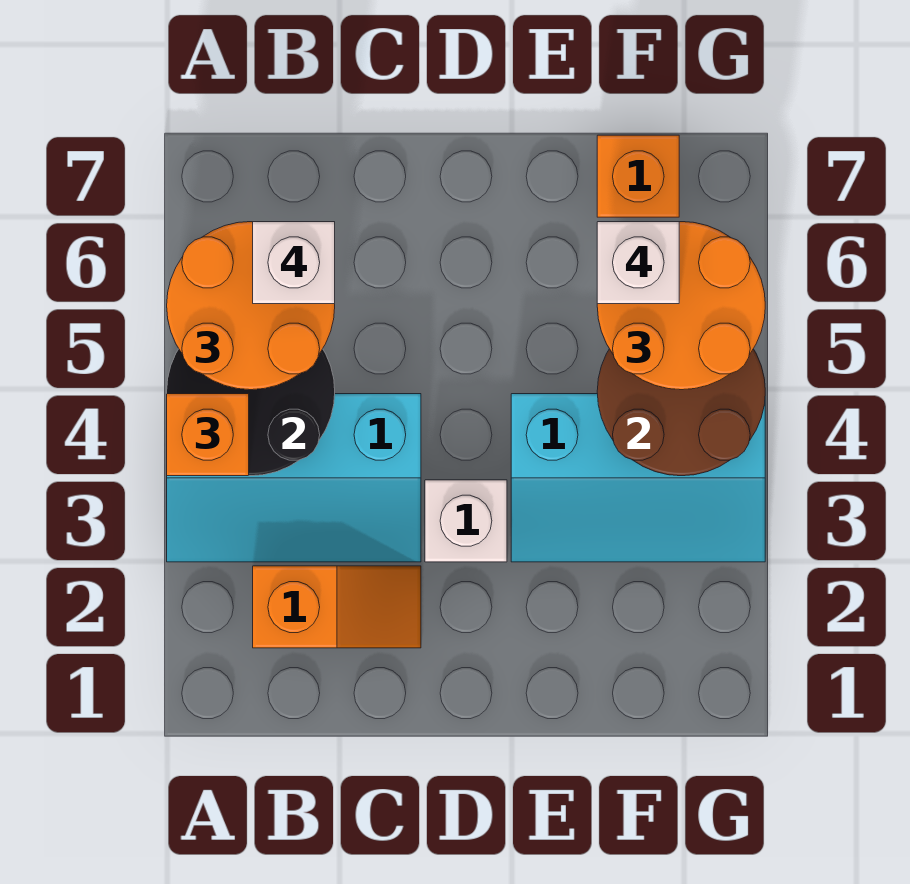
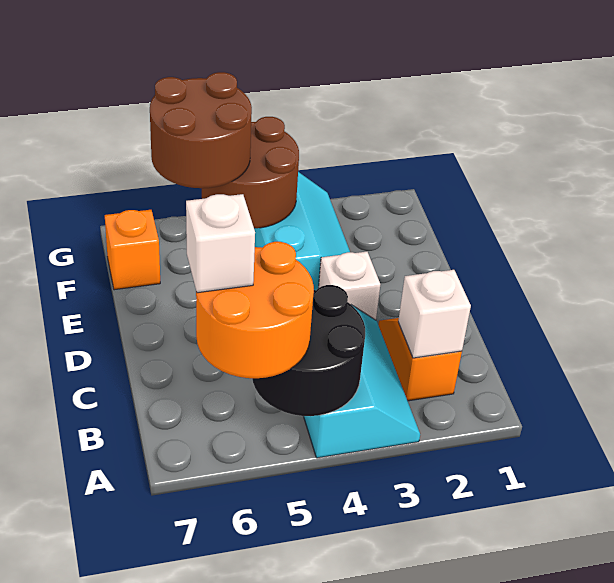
orange 1x1 brick [167,394,249,476] -> none
orange 2x2 round brick [597,222,765,390] -> brown 2x2 round brick [150,72,252,188]
white 1x1 brick [597,222,679,304] -> white 1x1 brick moved to [398,270,471,358]

